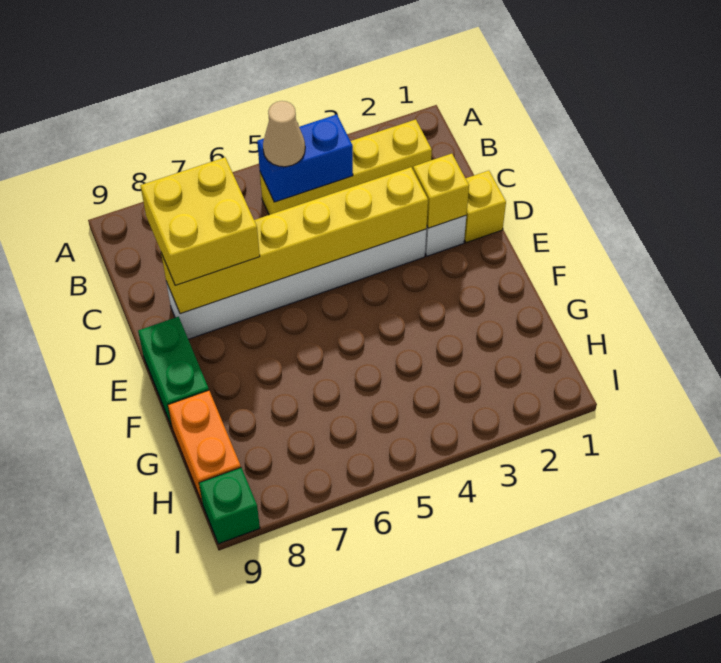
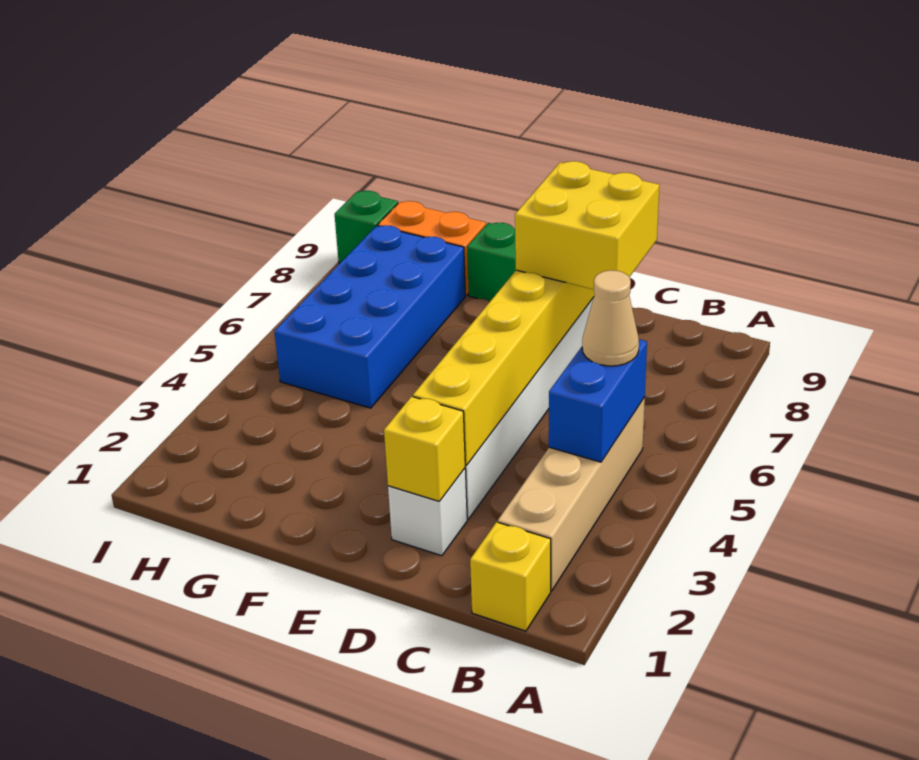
yellow 1x4 brick [260,119,432,215] -> tan 1x4 brick [498,398,645,591]
yellow 1x1 brick [464,171,506,243] -> yellow 1x1 brick moved to [470,522,551,631]
none -> blue 2x4 brick [274,225,465,408]

